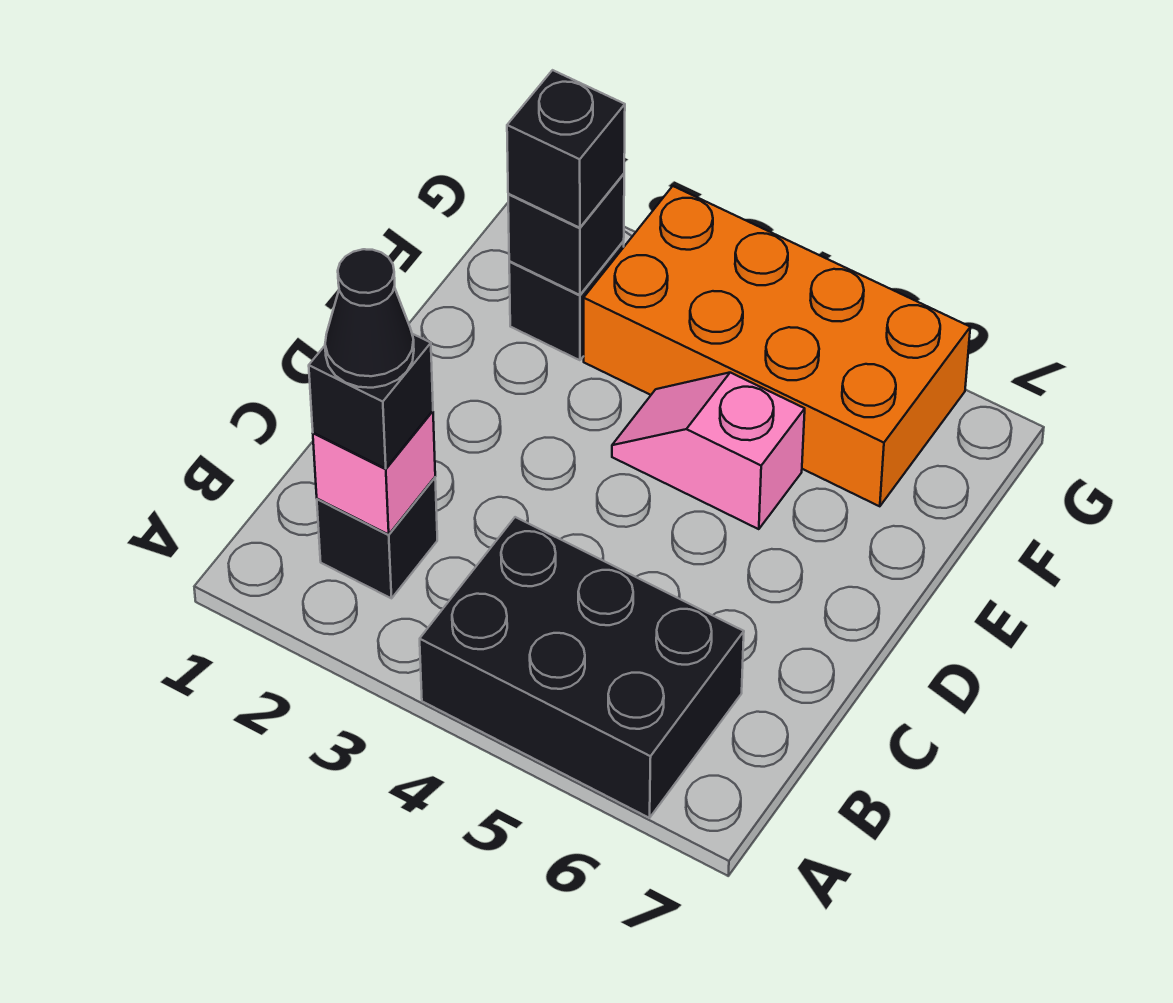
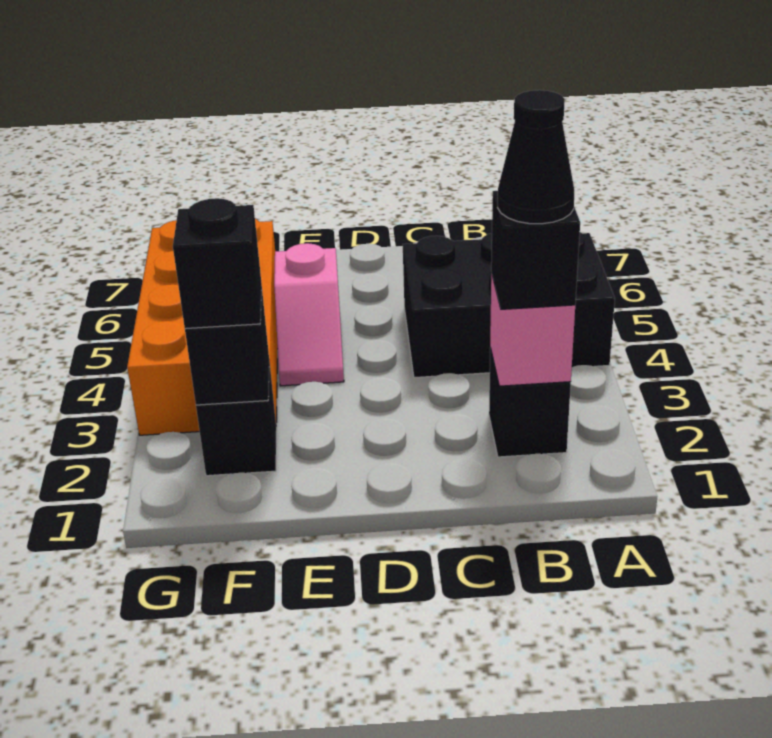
black 2x3 brick [420,517,744,818] -> black 2x3 brick turned to [403,232,615,378]

